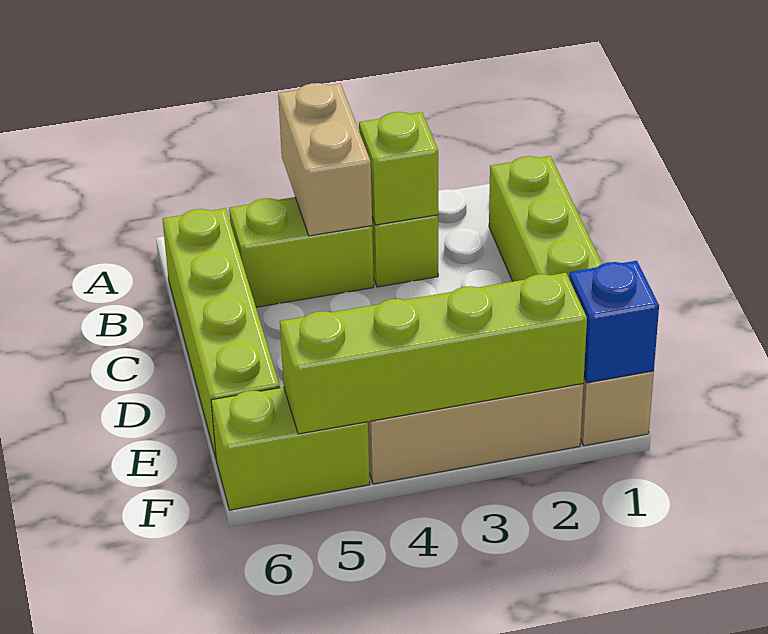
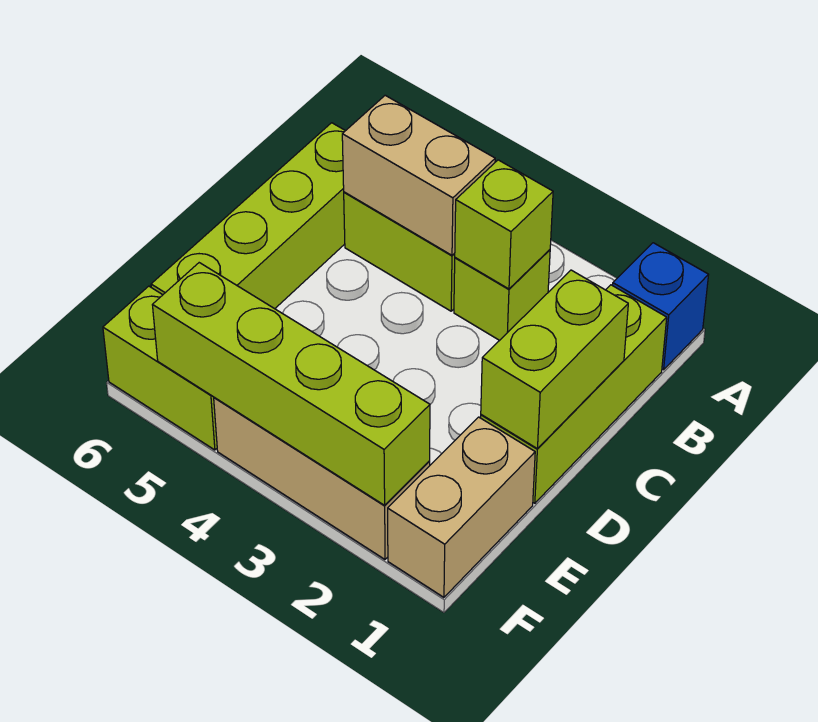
tan 1x2 brick [278,83,372,236] -> tan 1x2 brick turned to [342,95,495,255]
none -> lime 1x2 brick [481,270,628,449]
blue 1x1 brick [569,261,659,383] -> blue 1x1 brick moved to [613,243,708,370]

